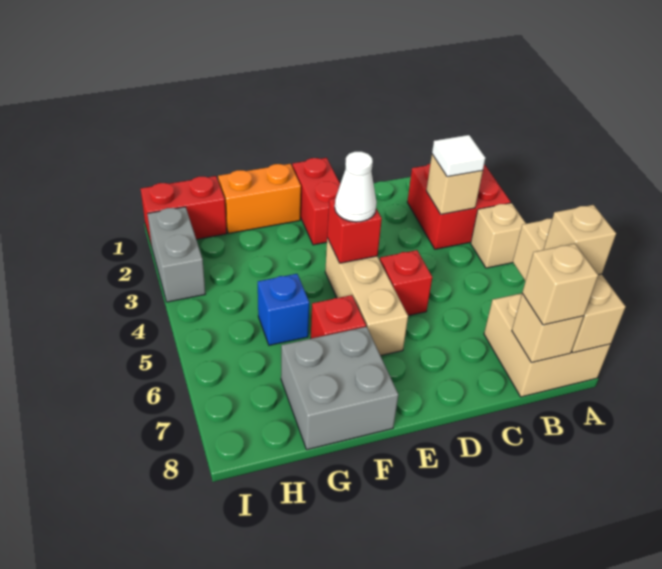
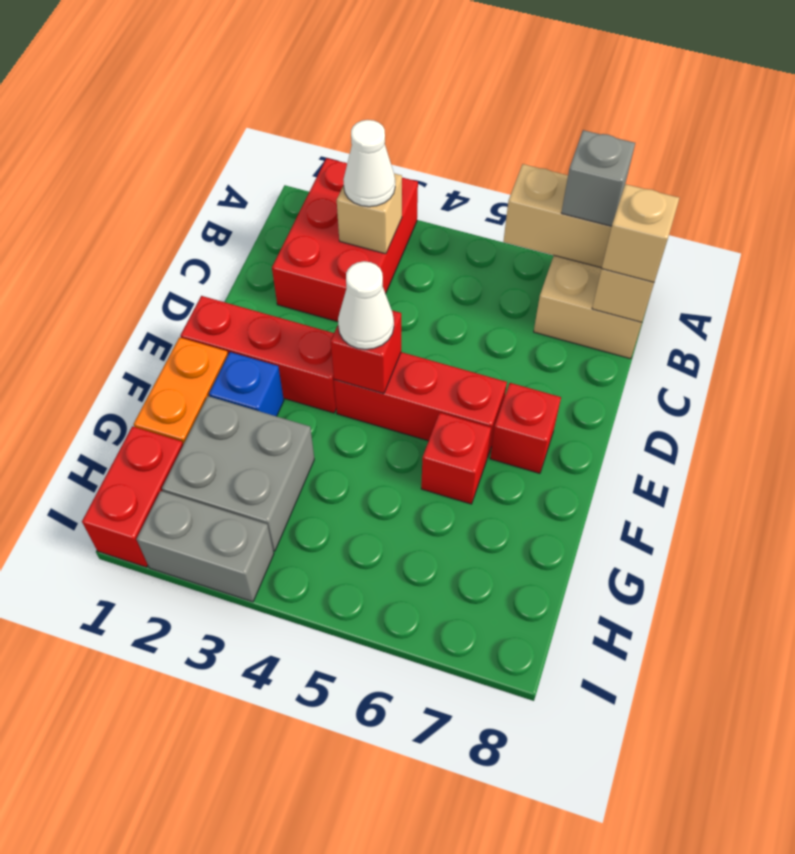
red 2x2 brick [407,164,511,249] -> red 2x3 brick [272,158,418,322]
tan 1x1 brick [471,203,526,268] -> none
tan 1x1 brick [544,205,616,275] -> grey 1x1 brick [561,130,635,226]
white 1x1 tile [432,135,485,177] -> white 1x1 cone [343,120,395,207]
red 1x1 brick [380,250,432,316] -> red 1x1 brick moved to [490,383,561,473]
red 1x2 brick [292,158,340,245] -> red 1x3 brick [180,296,336,413]
tan 1x3 brick [325,238,408,356] -> red 1x3 brick [334,352,507,458]
grey 2x2 brick [281,327,398,450] -> grey 2x2 brick moved to [162,396,314,551]
blue 1x1 brick [258,274,309,345] -> blue 1x1 brick moved to [209,352,284,416]

